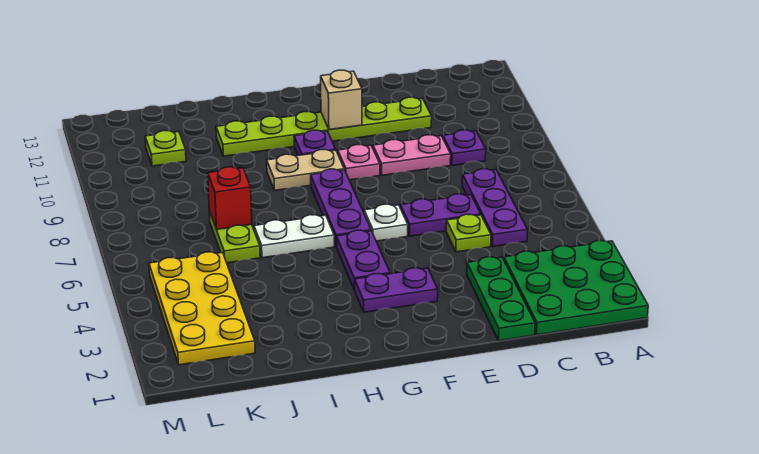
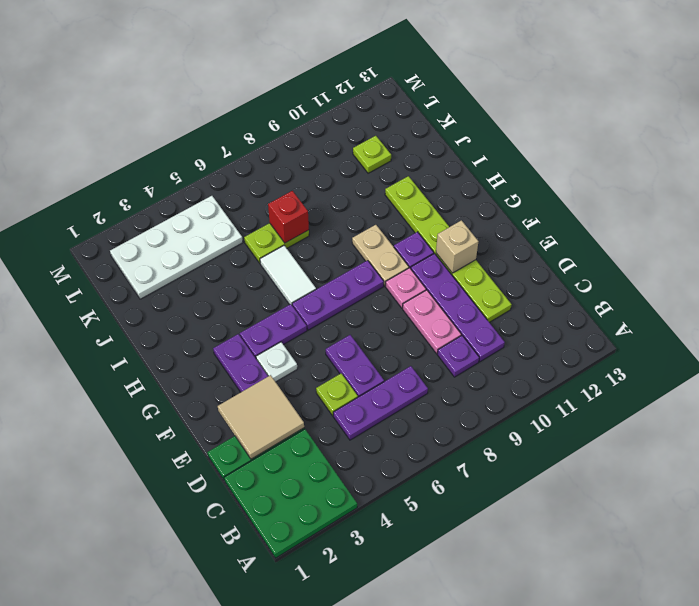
none -> purple 1x4 plate [411,254,505,362]
none -> tan 2x2 tile [218,375,304,459]
white 1x1 plate [364,204,408,241] -> white 1x1 plate moved to [256,342,297,382]
white 1x2 plate [254,215,334,258] -> white 1x2 tile [260,246,316,305]
yellow 2x4 plate [149,252,255,365] -> white 2x4 plate [110,196,243,299]

